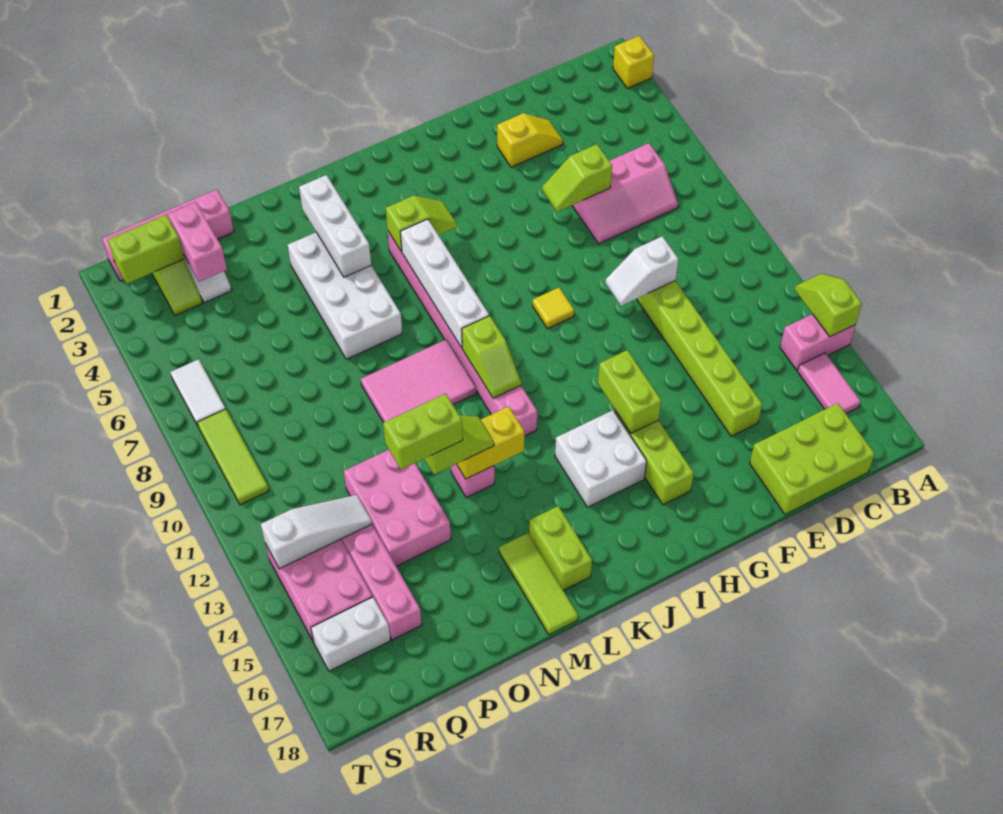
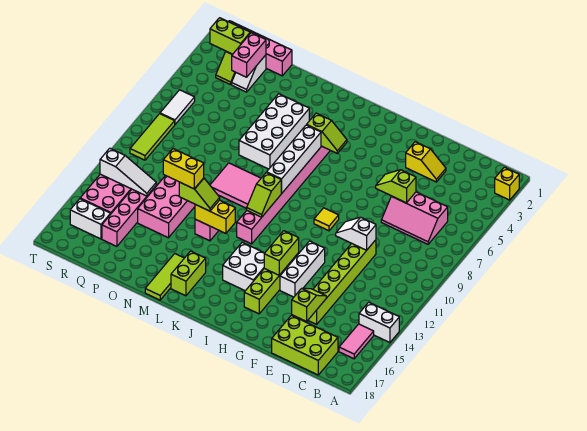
lime 1x2 slope [795,273,862,337] -> lime 1x2 slope moved to [292,288,326,321]
pink 1x2 brick [780,314,855,370] -> white 1x2 brick [359,302,399,343]
white 1x3 brick [299,175,371,277] -> white 1x3 brick moved to [280,241,325,297]
lime 1x2 brick [383,394,463,469] -> yellow 1x2 brick [163,149,204,189]

